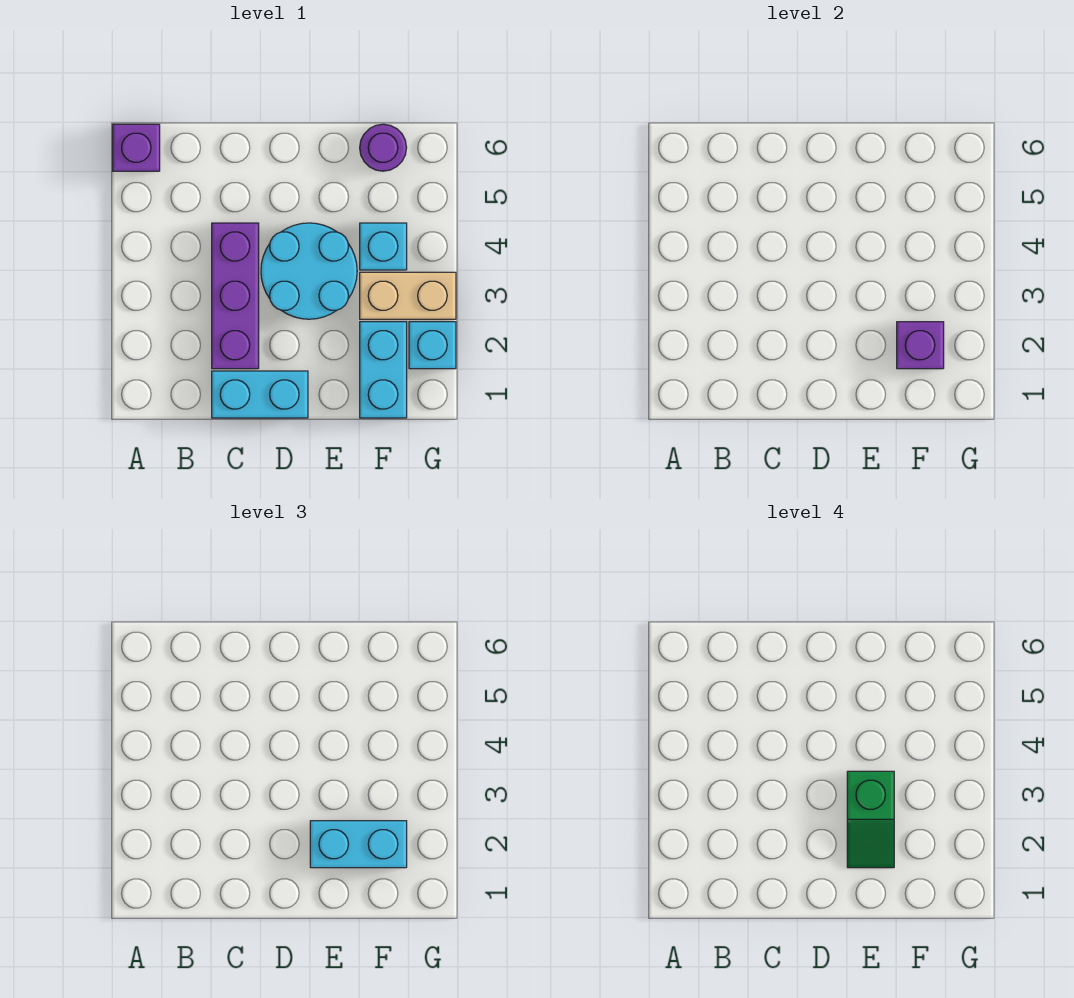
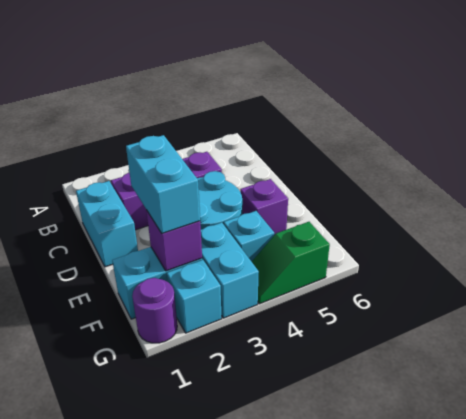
purple 1x1 brick [113,124,160,171] -> purple 1x1 brick moved to [240,179,288,235]
green 1x2 slope [847,771,894,868] -> green 1x2 slope moved to [252,222,330,304]
tan 1x2 brick [360,272,456,319] -> cyan 1x2 brick [201,223,259,318]
purple 1x1 round brick [360,124,407,171] -> purple 1x1 round brick moved to [132,278,177,343]

